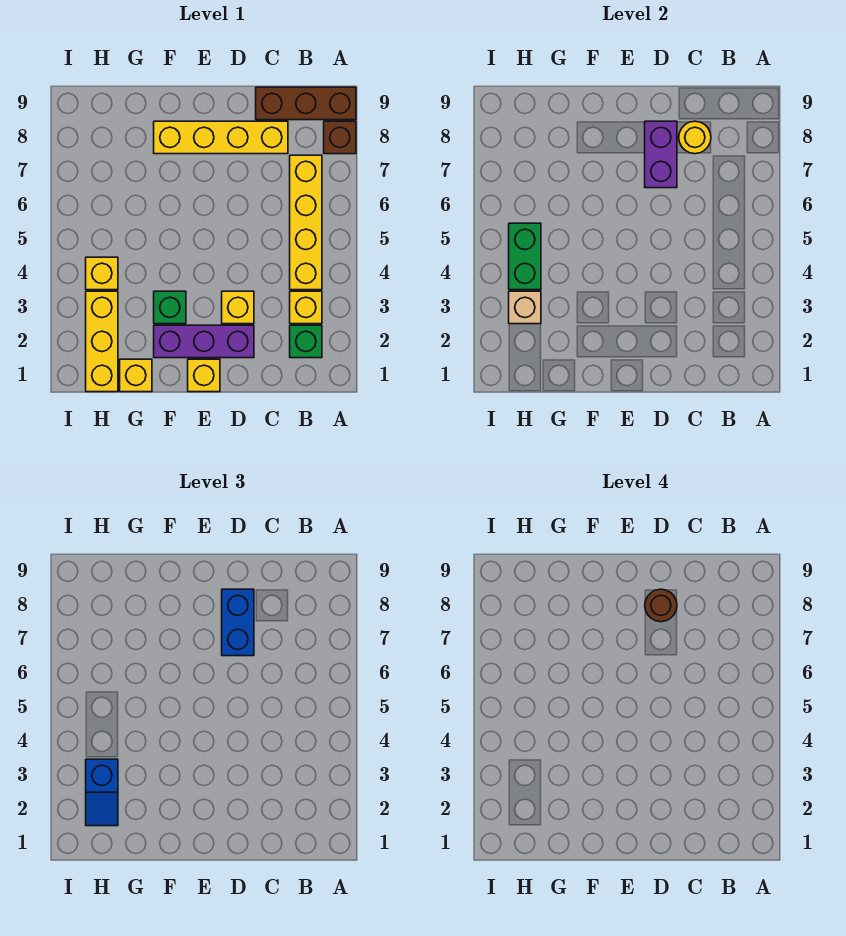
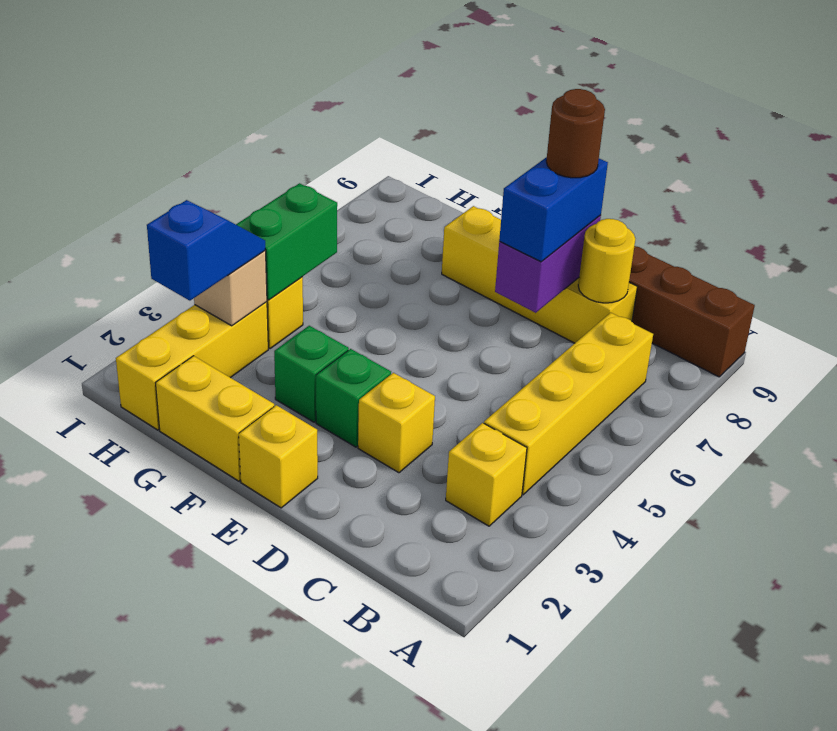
brown 1x1 brick [324,121,356,154] -> none
green 1x1 brick [290,325,322,358] -> green 1x1 brick moved to [316,349,391,447]
purple 1x3 brick [154,325,254,358] -> none
yellow 1x1 brick [120,359,152,392] -> yellow 1x2 brick [156,356,274,481]
blue 1x2 slope [86,759,118,826] -> blue 1x2 slope turned to [147,200,266,301]

